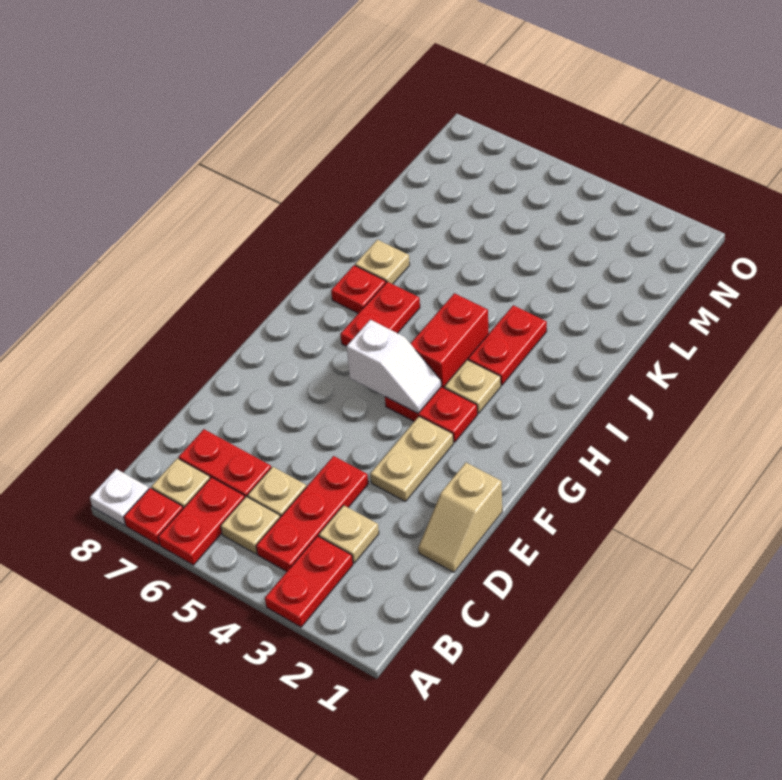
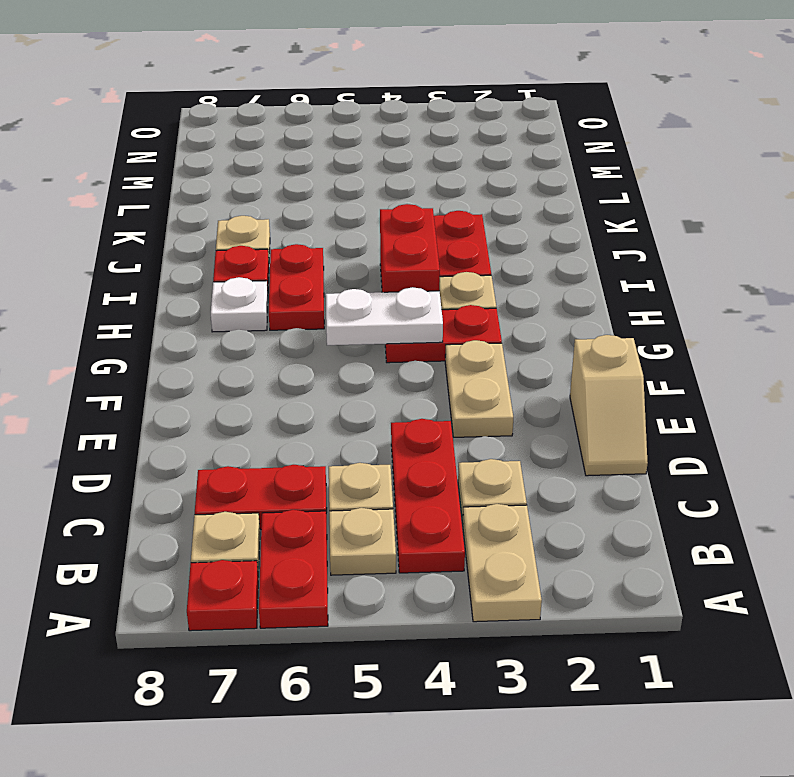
red 1x2 plate [265,536,353,627] -> tan 1x2 plate [463,504,542,622]
white 1x1 plate [90,469,149,525] -> white 1x1 plate moved to [211,277,268,332]
white 1x2 slope [347,320,441,413] -> white 1x2 plate [326,287,443,345]

